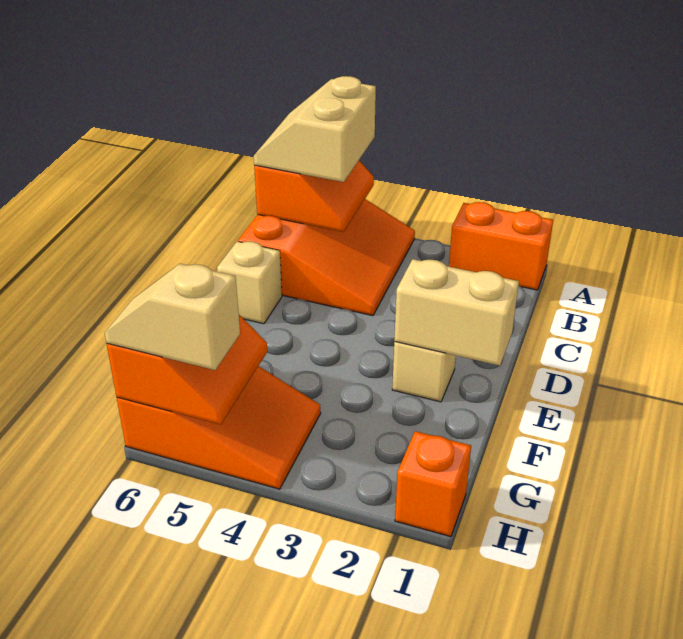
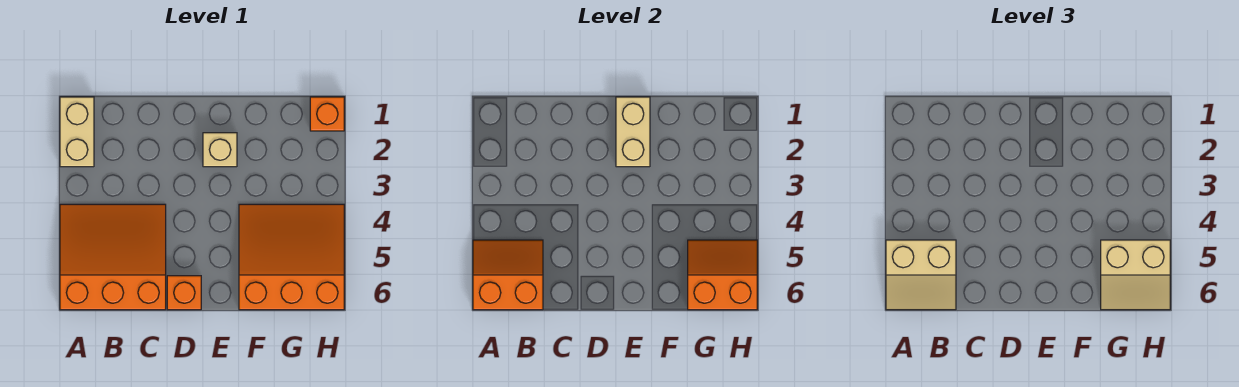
orange 1x2 brick [449,202,553,290] -> tan 1x2 brick [60,97,94,167]
tan 1x1 brick [217,241,282,324] -> orange 1x1 brick [167,276,201,310]
orange 2x3 slope [117,366,321,489] -> orange 3x3 slope [239,204,344,310]
tan 1x2 slope [105,264,240,370] -> tan 2x2 slope [1101,240,1170,310]

